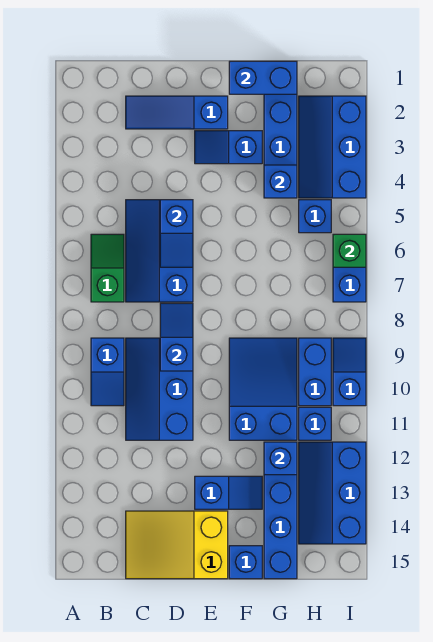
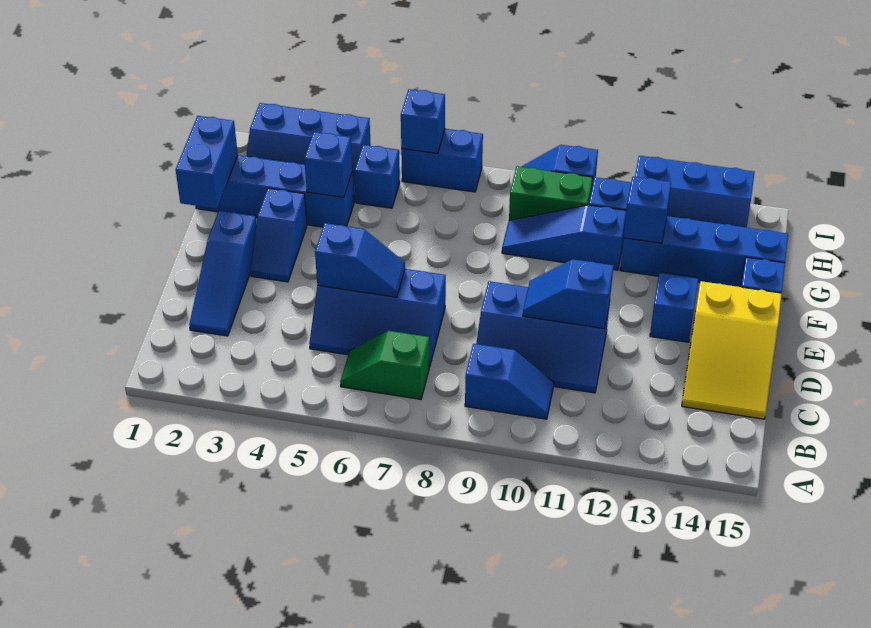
blue 1x2 slope [160,303,193,371] -> blue 1x2 slope moved to [523,259,613,329]
blue 2x3 slope [229,338,297,440] -> blue 1x3 slope [502,205,626,270]
blue 1x2 brick [299,338,331,406] -> green 1x2 brick [509,166,593,220]
green 1x1 brick [333,234,366,267] -> blue 1x1 brick [401,89,445,153]

